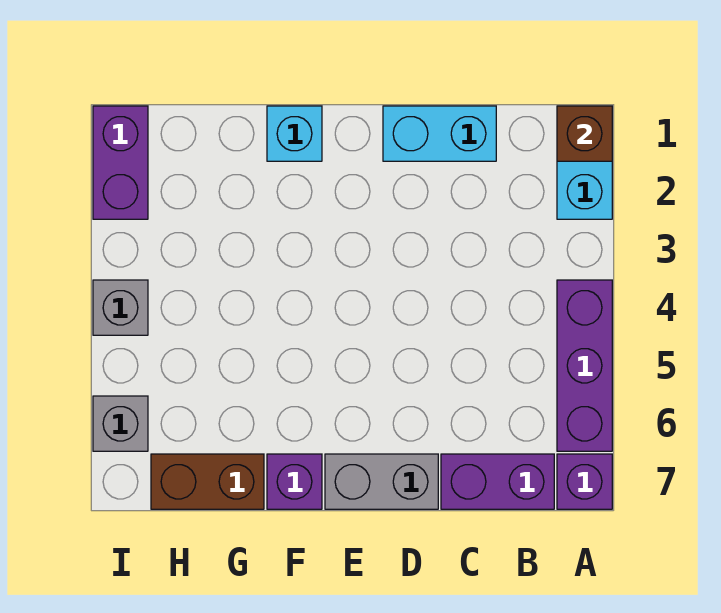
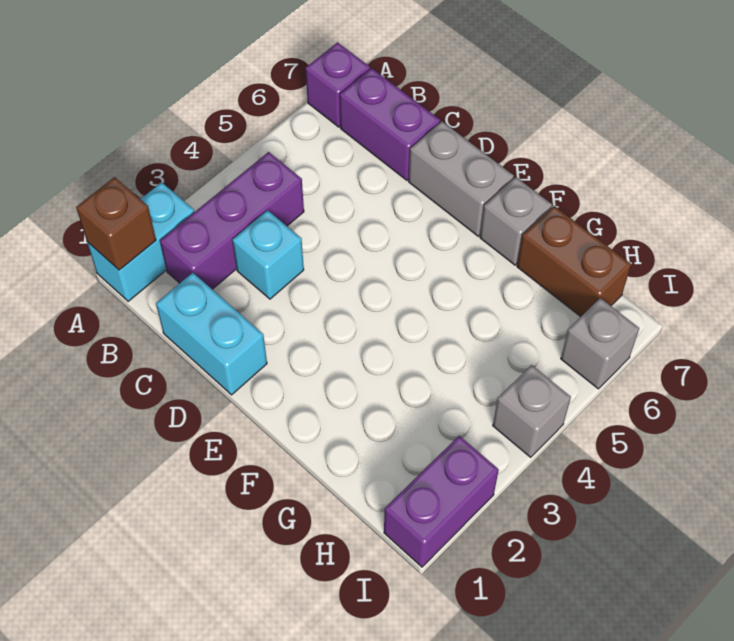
purple 1x3 brick [557,280,612,451] -> purple 1x3 brick moved to [160,152,304,289]
cyan 1x1 brick [267,106,322,161] -> cyan 1x1 brick moved to [233,210,304,299]
purple 1x1 brick [267,454,322,509] -> grey 1x1 brick [480,177,552,265]

